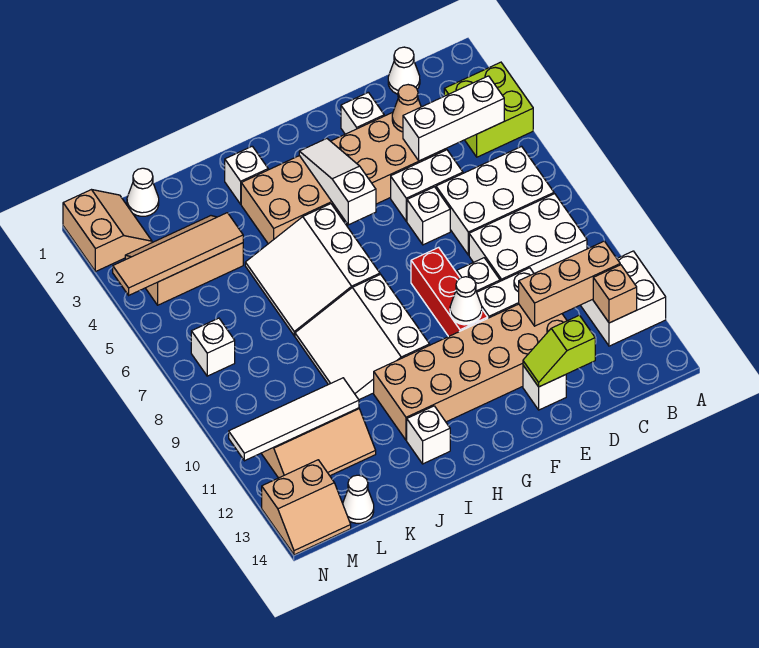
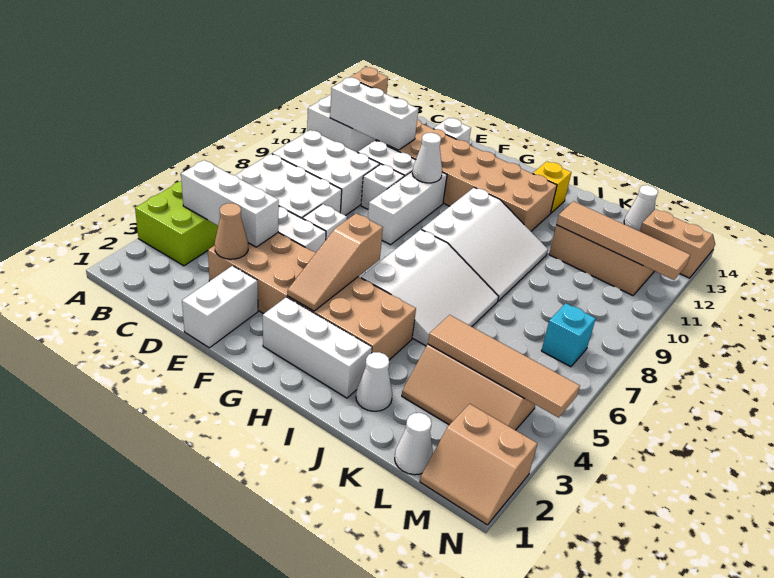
tan 1x3 brick [519,241,620,326] -> white 1x3 brick [330,78,418,150]
white 1x1 cone [388,47,420,94] -> white 1x1 cone moved to [356,352,392,411]
lime 1x2 slope [523,315,595,387] -> none
white 1x1 brick [341,92,384,134] -> white 1x2 brick [182,266,258,348]
red 1x3 brick [411,247,488,337] -> white 1x3 brick [368,171,447,245]
white 1x3 slope [299,139,376,225] -> tan 1x3 slope [287,213,383,311]
white 1x1 brick [225,146,268,204] -> white 1x3 brick [263,297,372,398]
white 1x1 brick [407,406,450,464] -> yellow 1x1 brick [533,161,571,213]
white 1x4 tile [229,378,359,461] -> tan 1x4 tile [556,201,690,280]
tan 2x2 slope [63,190,152,272] -> tan 2x2 slope turned to [420,404,537,525]
white 1x1 brick [191,318,235,376] -> cyan 1x1 brick [542,303,596,367]

